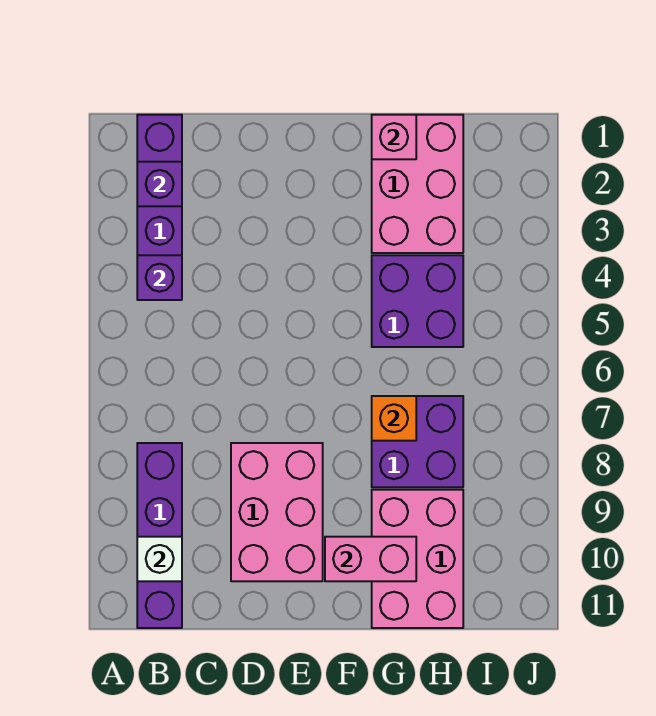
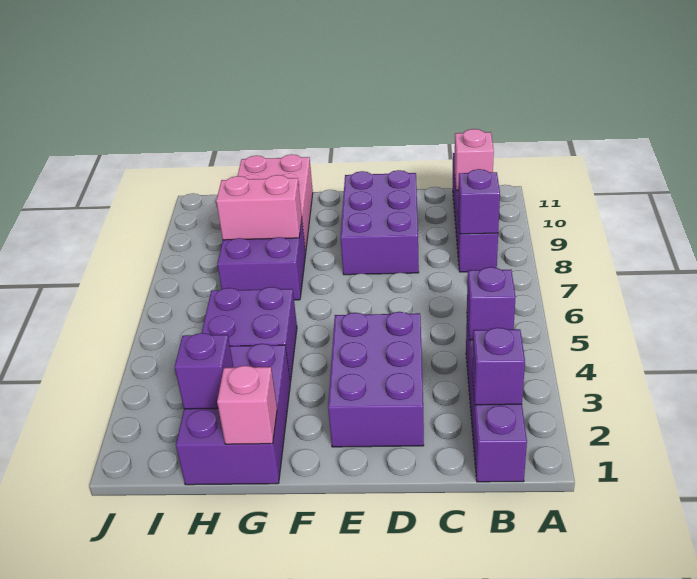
none -> purple 1x1 brick [458,169,500,234]
white 1x1 brick [137,537,182,581] -> pink 1x1 brick [455,129,494,190]
none -> purple 2x3 brick [328,312,424,447]
pink 2x3 brick [231,443,323,581] -> purple 2x3 brick [341,170,419,275]
pink 1x2 brick [325,537,416,581] -> pink 1x2 brick moved to [216,175,302,240]
pink 2x3 brick [372,115,463,253] -> purple 2x3 brick [176,344,290,485]
orange 1x1 brick [372,396,416,441] -> none
none -> purple 1x1 brick [175,333,233,409]

